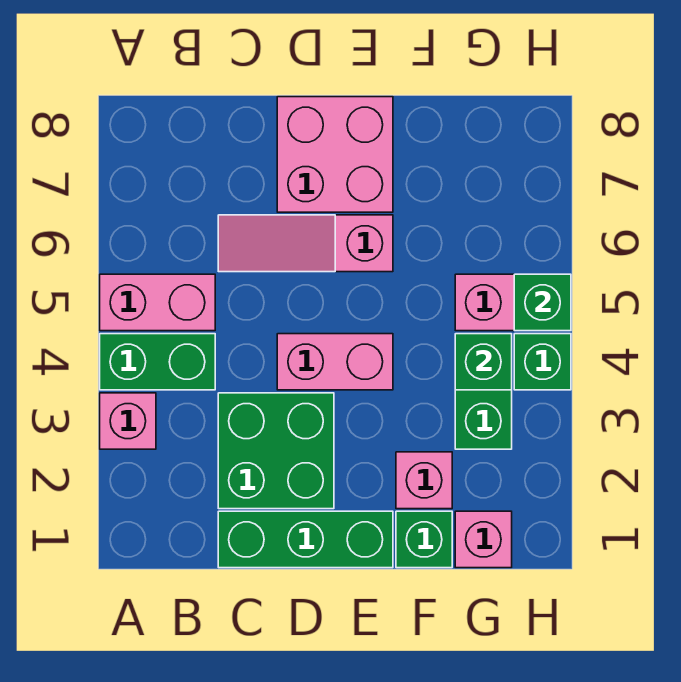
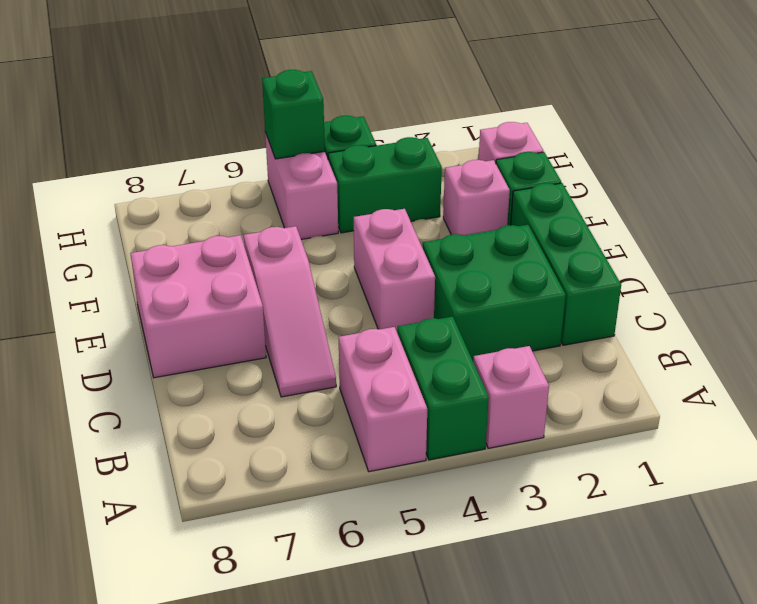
green 1x1 brick [455,334,512,390] -> none

